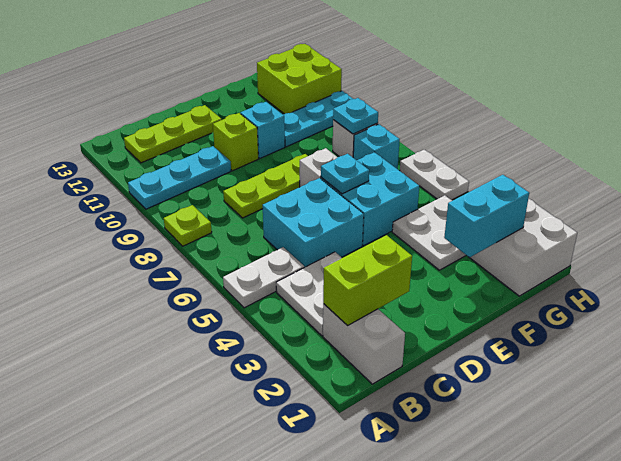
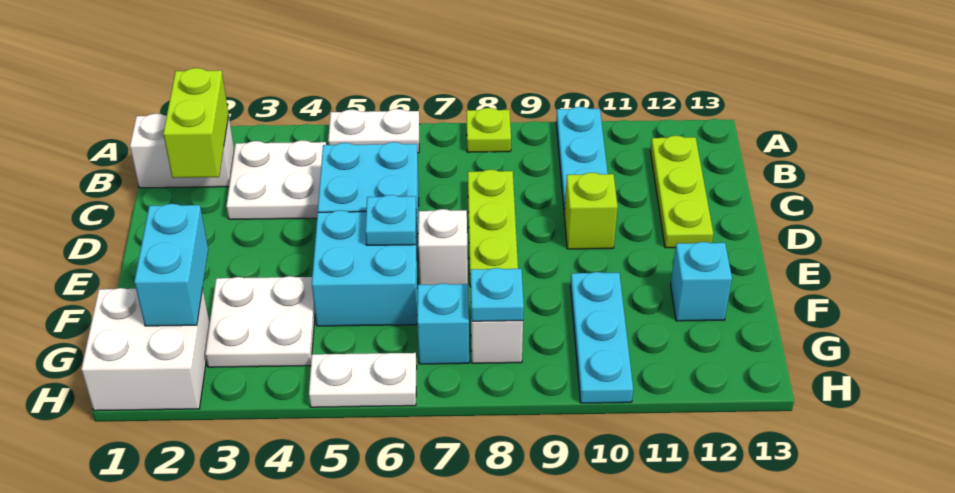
white 1x2 plate [223,247,304,308] -> white 1x2 plate turned to [328,109,420,153]
cyan 1x1 brick [241,102,285,158] -> cyan 1x1 brick moved to [671,242,732,321]
lime 2x2 brick [257,44,342,114] -> none

